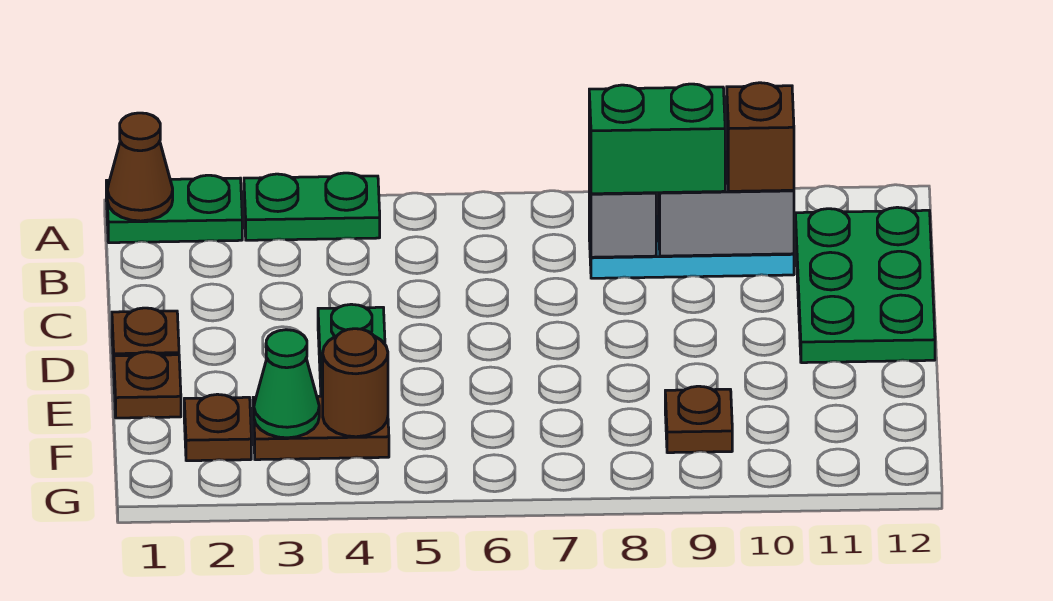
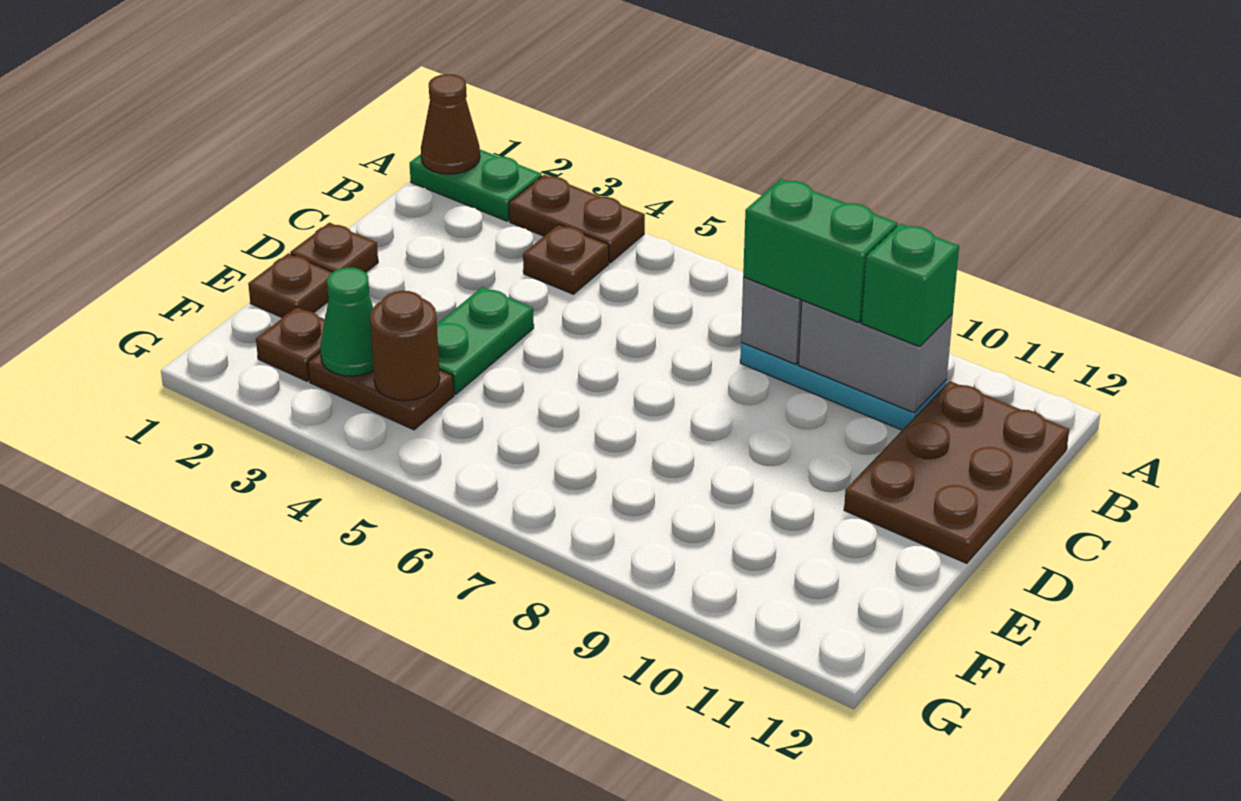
green 1x2 plate [244,173,380,240] -> brown 1x2 plate [509,175,645,263]
brown 1x1 brick [727,83,794,191] -> green 1x1 brick [862,224,959,347]
green 2x3 plate [795,207,935,363] -> brown 2x3 plate [844,381,1069,563]
brown 1x1 plate [665,386,732,453] -> brown 1x1 plate moved to [523,225,609,294]

